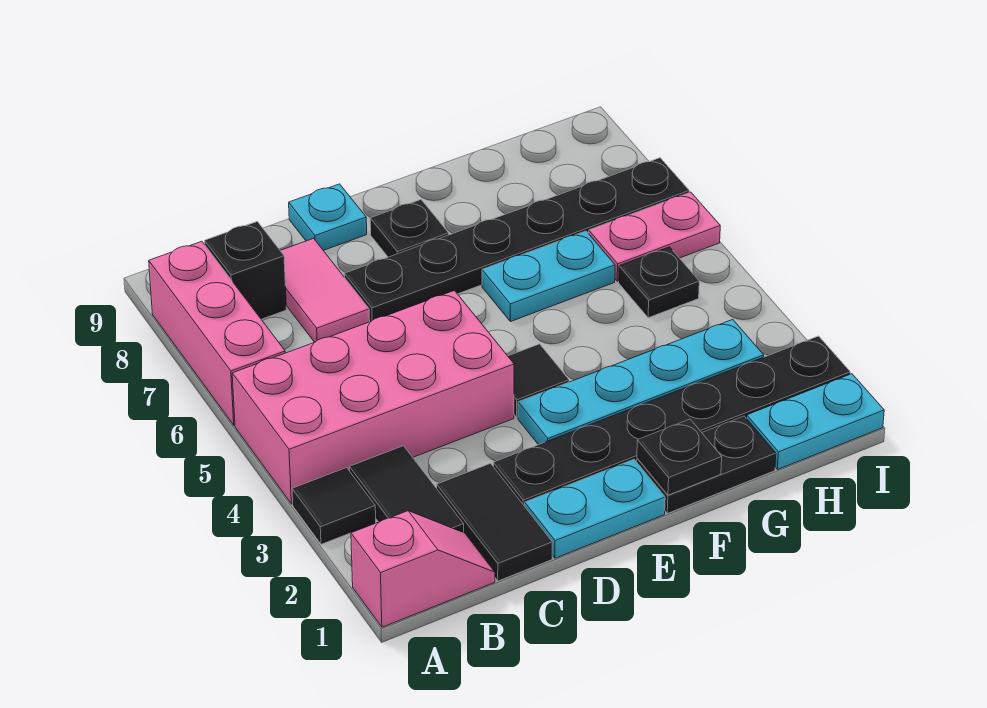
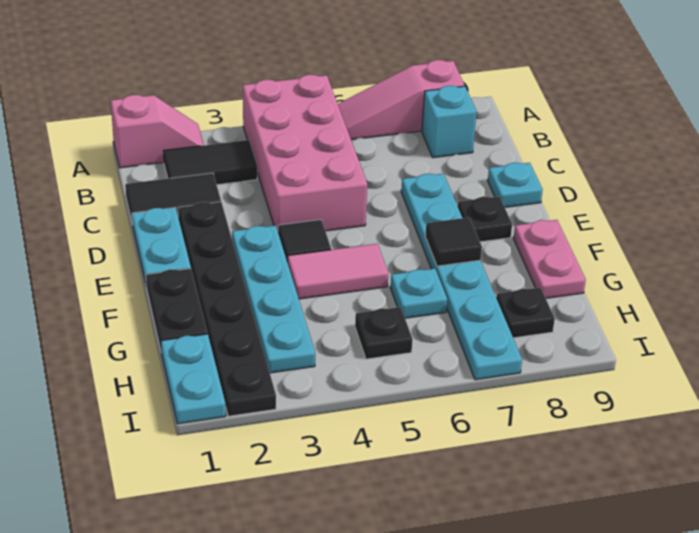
pink 1x2 slope [351,511,495,627] -> pink 1x2 slope turned to [111,95,204,168]
black 1x1 tile [292,468,376,544] -> black 1x1 tile moved to [425,218,482,266]
pink 1x3 brick [149,241,285,425] -> pink 1x3 slope [338,60,465,140]
black 1x1 brick [205,222,286,319] -> cyan 1x1 brick [422,86,477,158]
pink 1x2 tile [280,238,370,342] -> pink 1x2 tile moved to [287,244,388,299]
black 1x6 plate [345,158,689,322] -> cyan 1x6 plate [401,174,522,380]
black 1x1 plate [637,419,722,495] -> black 1x1 plate moved to [496,288,555,338]
cyan 1x2 plate [482,231,615,322] -> cyan 1x1 plate [390,269,447,318]
pink 1x2 plate [589,192,720,281] -> pink 1x2 plate moved to [514,220,586,298]

